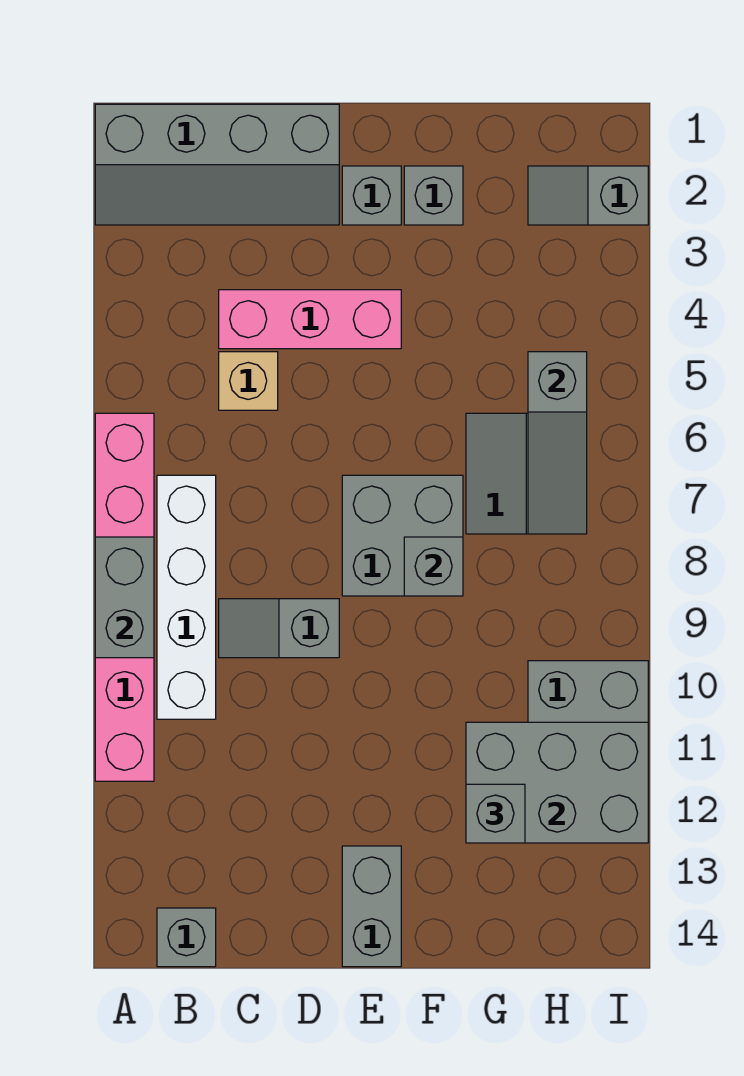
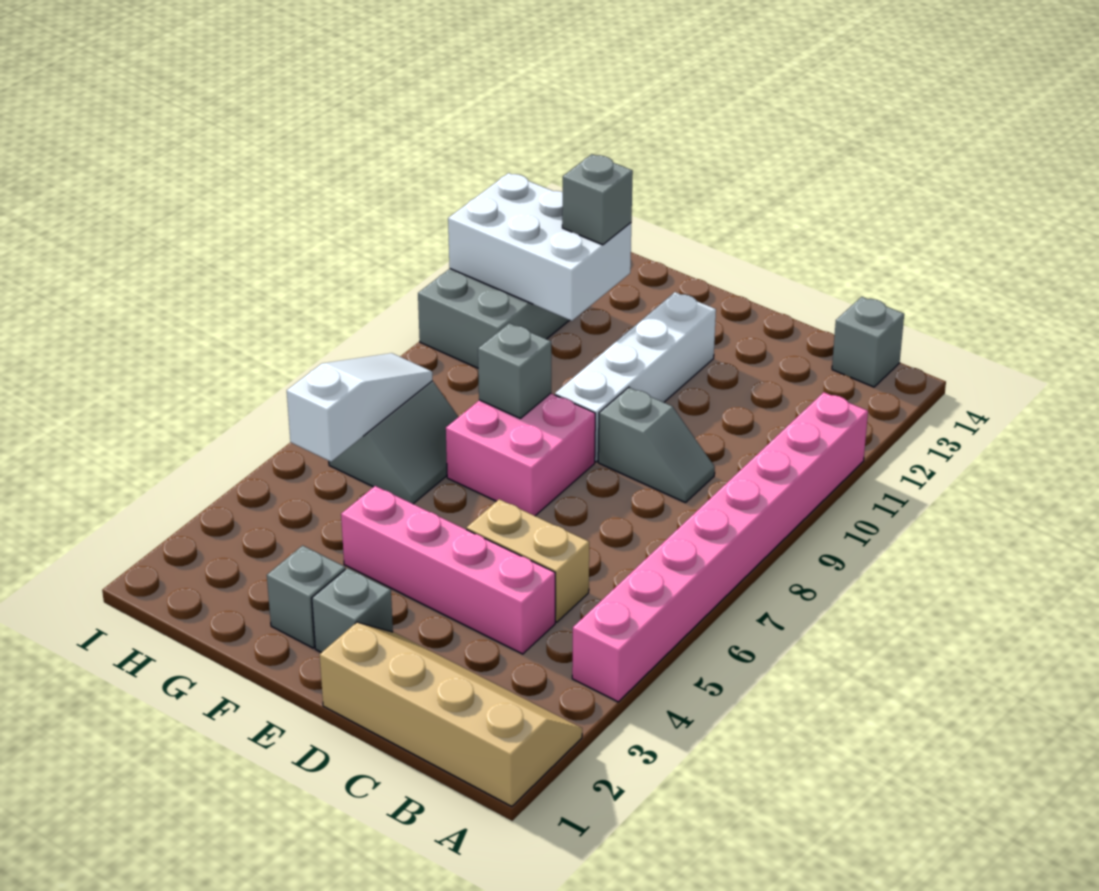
grey 2x4 slope [95,104,339,225] -> tan 2x4 slope [320,622,582,807]
pink 1x6 brick [95,413,154,781] -> pink 1x8 brick [572,392,868,702]
grey 1x2 brick [95,537,154,658] -> none
white 1x4 brick [157,475,216,719] -> white 1x4 brick moved to [555,292,716,462]
pink 1x3 brick [219,290,401,349] -> pink 1x4 brick [341,486,555,654]
tan 1x1 brick [219,352,278,410] -> tan 1x2 brick [466,499,589,622]
grey 2x2 brick [342,475,463,596] -> pink 2x2 brick [446,394,595,516]
grey 1x2 brick [342,846,401,967] -> none
grey 2x3 brick [466,722,648,843] -> white 2x3 brick [448,173,631,321]
grey 1x2 slope [528,166,648,225] -> none
grey 1x3 slope [528,352,587,534] -> white 1x3 slope [287,353,432,462]

